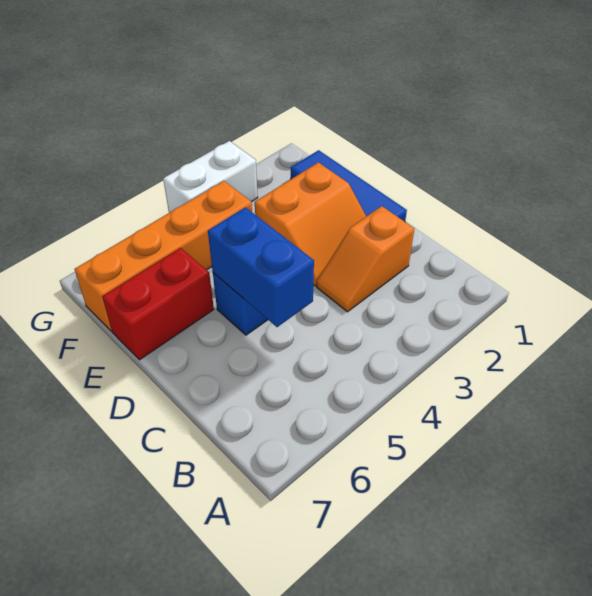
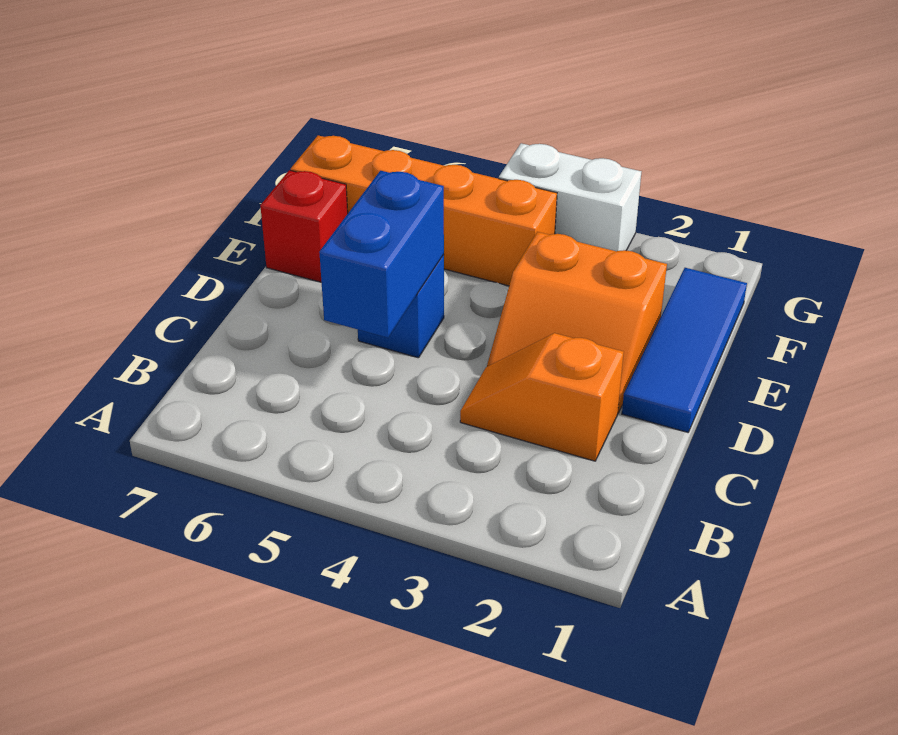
red 1x2 brick [102,248,214,360] -> red 1x1 brick [260,170,348,282]

